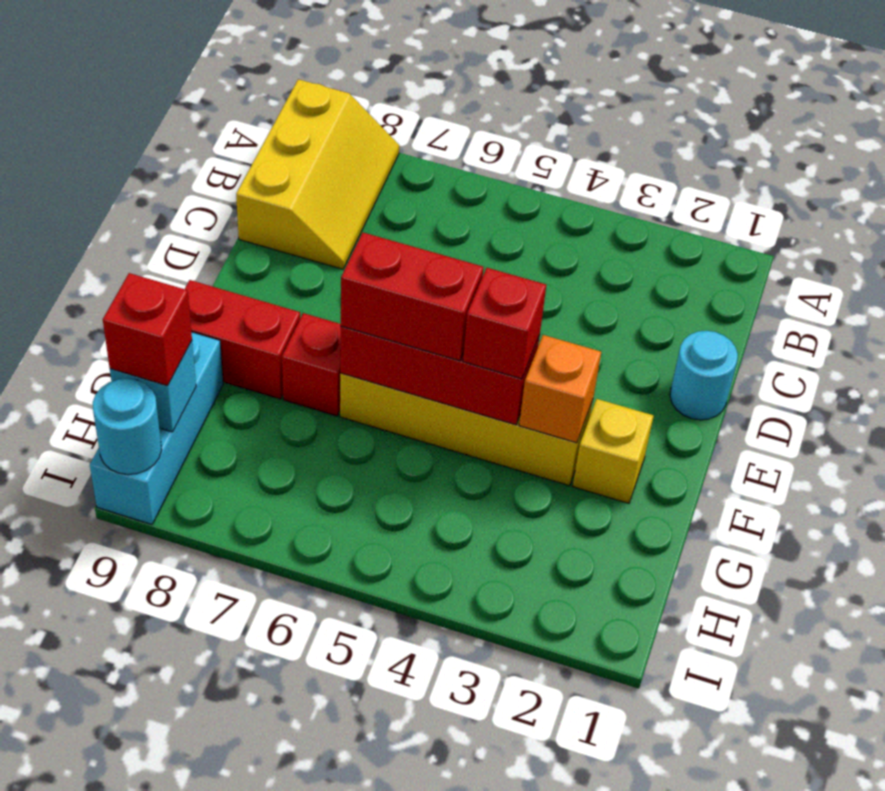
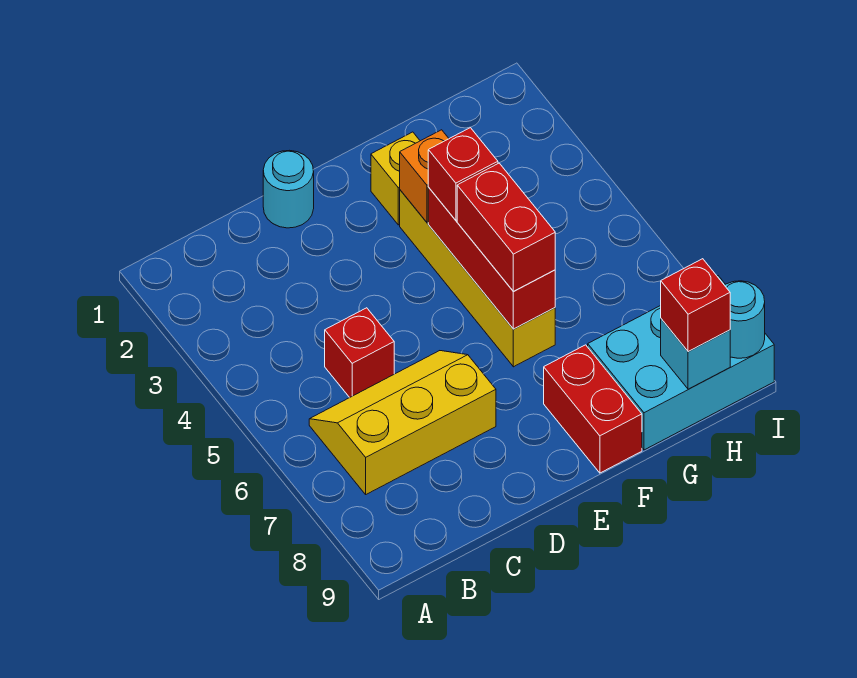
yellow 2x3 slope [236,79,399,269] -> yellow 2x3 slope moved to [309,351,496,494]
red 1x1 brick [282,313,341,416] -> red 1x1 brick moved to [325,308,394,398]
cyan 1x3 brick [90,332,223,524] -> cyan 2x3 brick [588,276,774,450]

